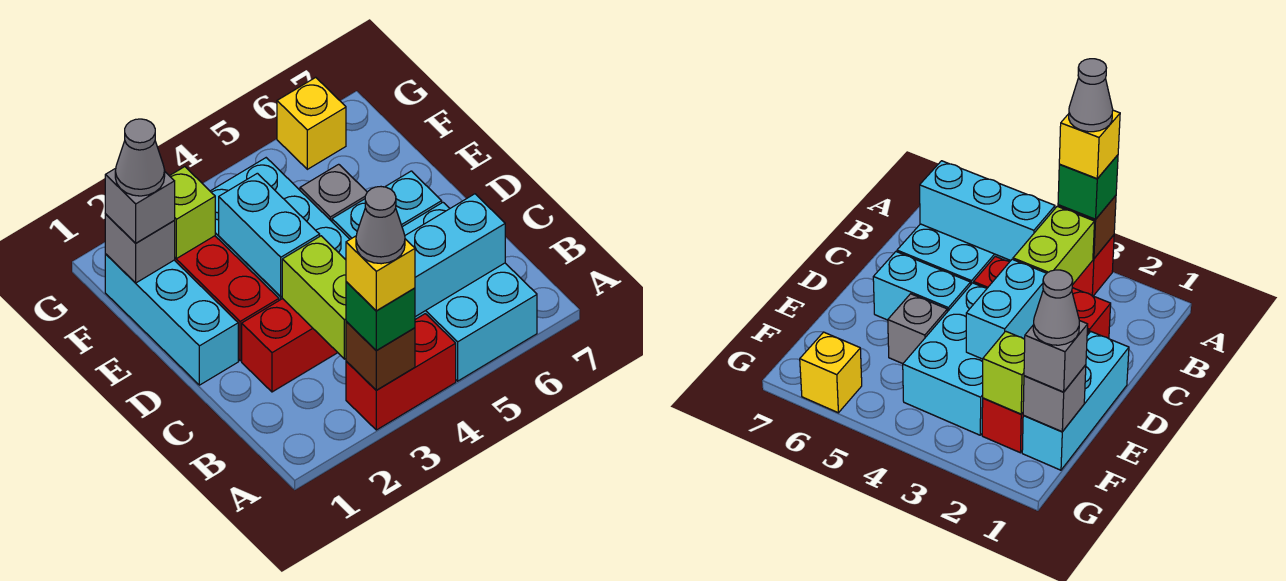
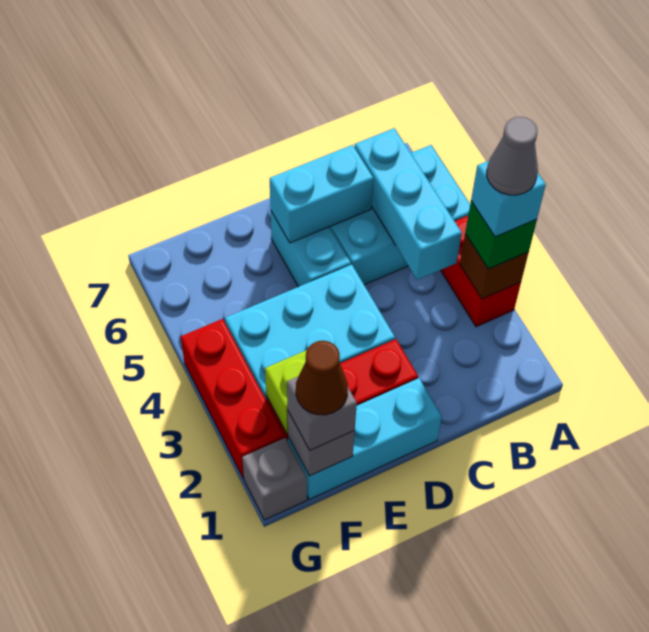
yellow 1x1 brick [346,236,415,311] -> cyan 1x1 brick [471,161,546,237]
lime 1x2 brick [282,236,346,359] -> none
red 1x3 brick [242,299,338,392] -> red 1x3 brick moved to [181,319,285,479]
cyan 1x2 brick [219,173,320,297] -> cyan 1x2 brick moved to [270,145,373,243]
grey 1x1 brick [300,164,367,221] -> grey 1x1 brick moved to [242,438,307,520]
grey 1x1 cone [115,119,165,196] -> brown 1x1 cone [296,341,348,415]
yellow 1x1 brick [277,77,346,169] -> none

